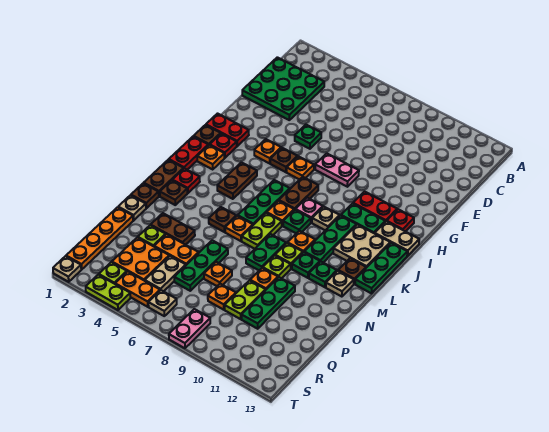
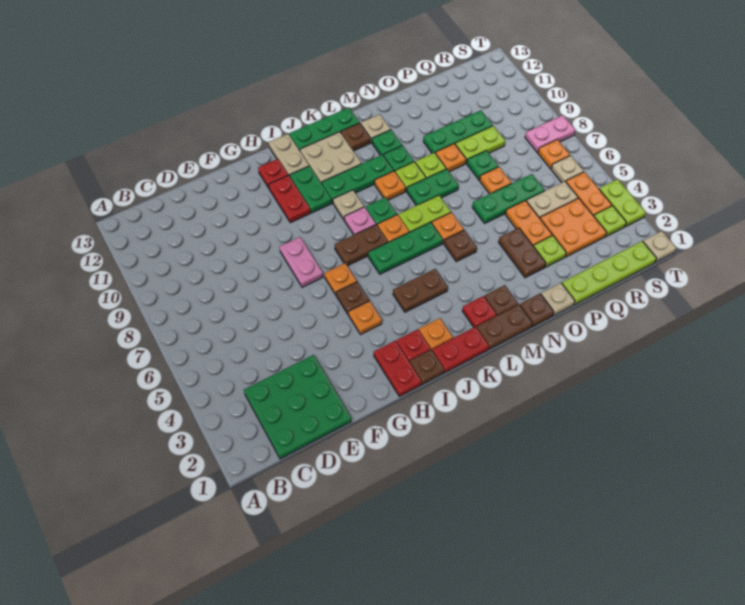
green 1x1 plate [295,125,321,149] -> green 1x1 plate moved to [467,151,499,180]
orange 1x4 plate [66,207,133,269] -> lime 1x4 plate [562,241,657,305]
orange 1x1 plate [208,284,236,310] -> orange 1x1 plate moved to [538,139,570,169]

